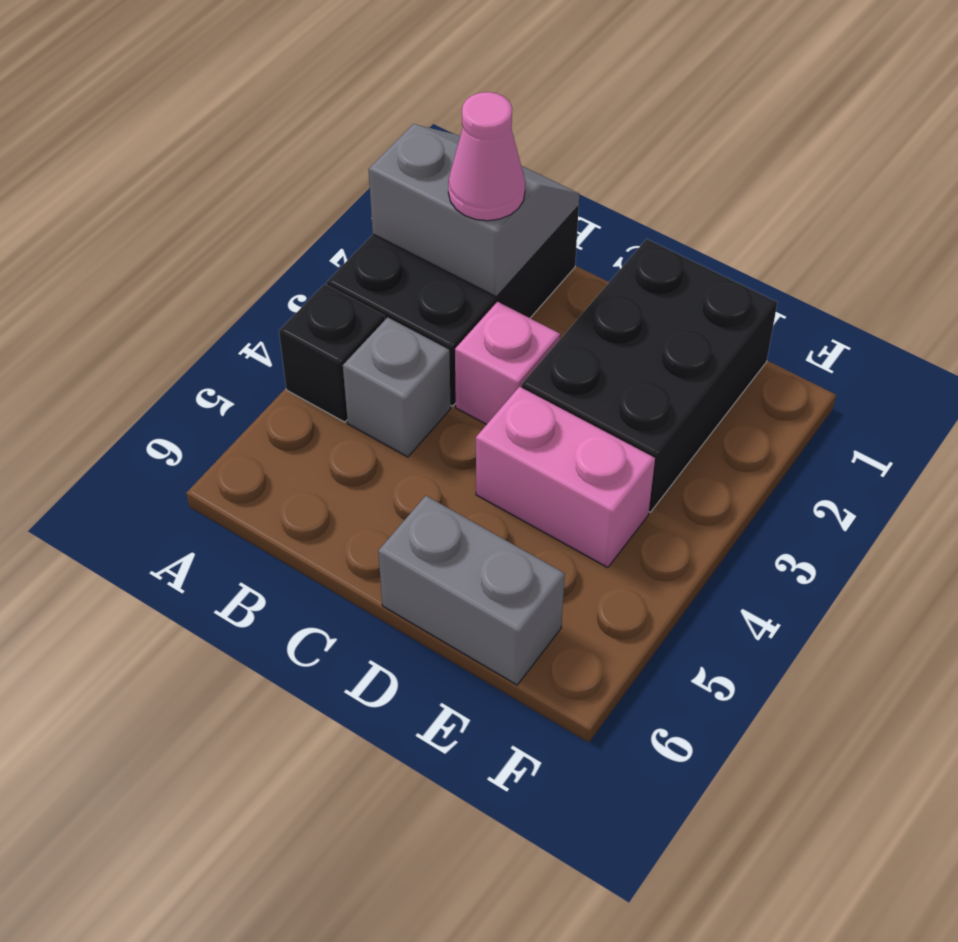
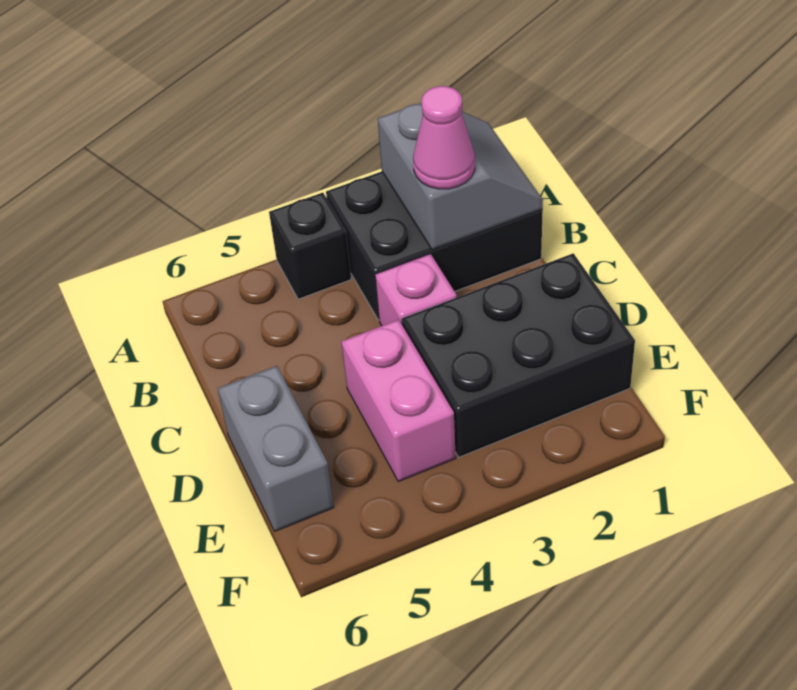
grey 1x1 brick [343,317,451,457] -> none

